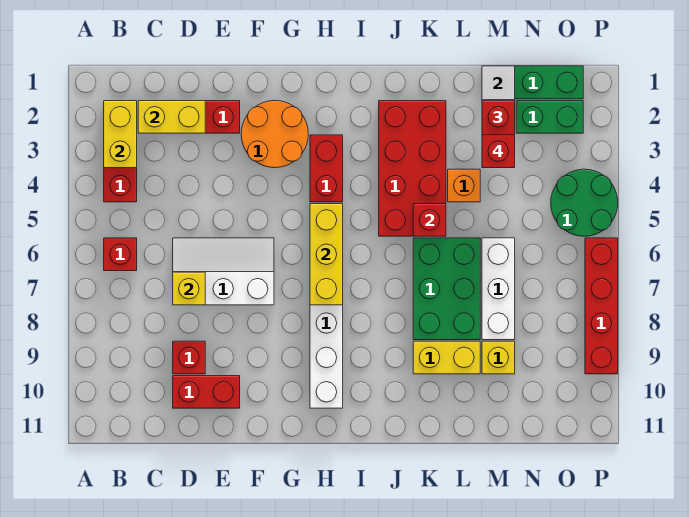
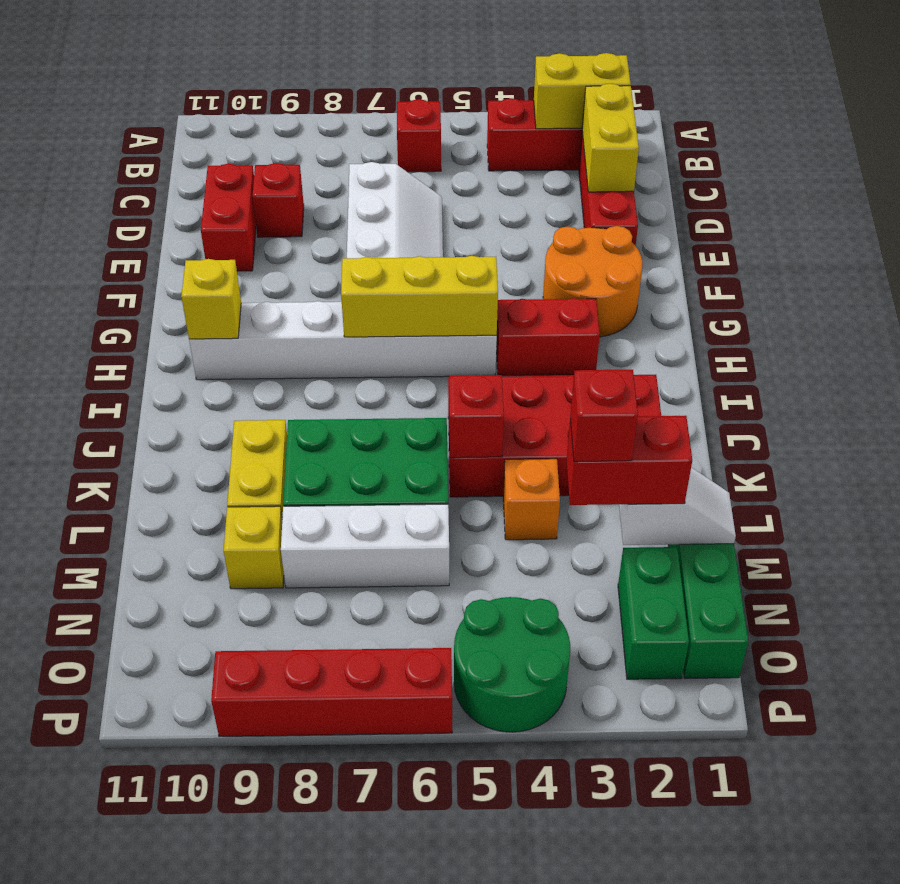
yellow 1x1 brick [173,272,205,305] -> yellow 1x1 brick moved to [181,259,241,339]

